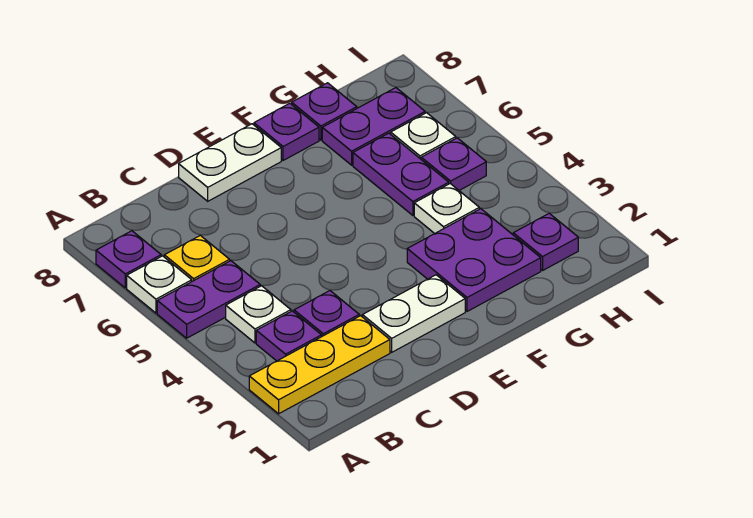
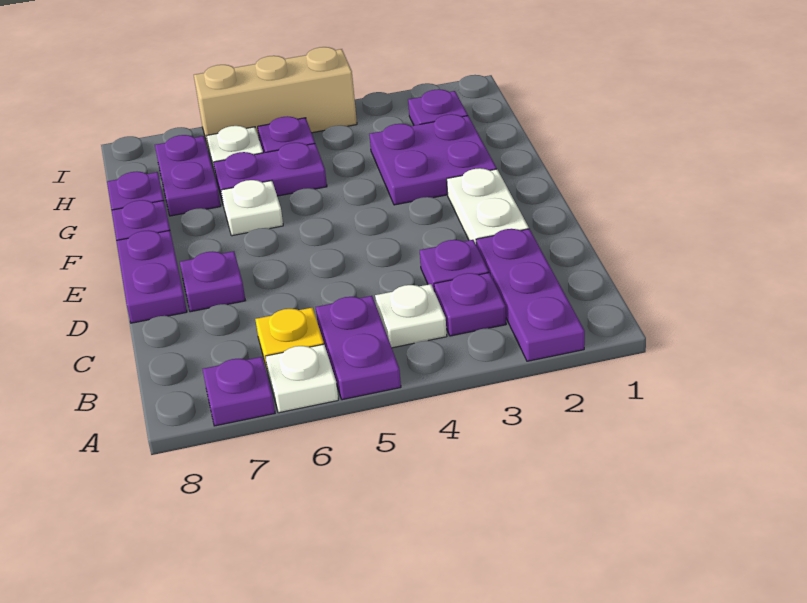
yellow 1x3 plate [249,316,390,414] -> purple 1x3 plate [476,229,585,361]
none -> purple 1x1 plate [180,251,246,312]
white 1x2 plate [179,124,281,201] -> purple 1x2 plate [116,230,187,323]
white 1x1 plate [414,184,479,234] -> white 1x1 plate moved to [221,180,283,236]
none -> tan 1x3 brick [194,47,357,150]

